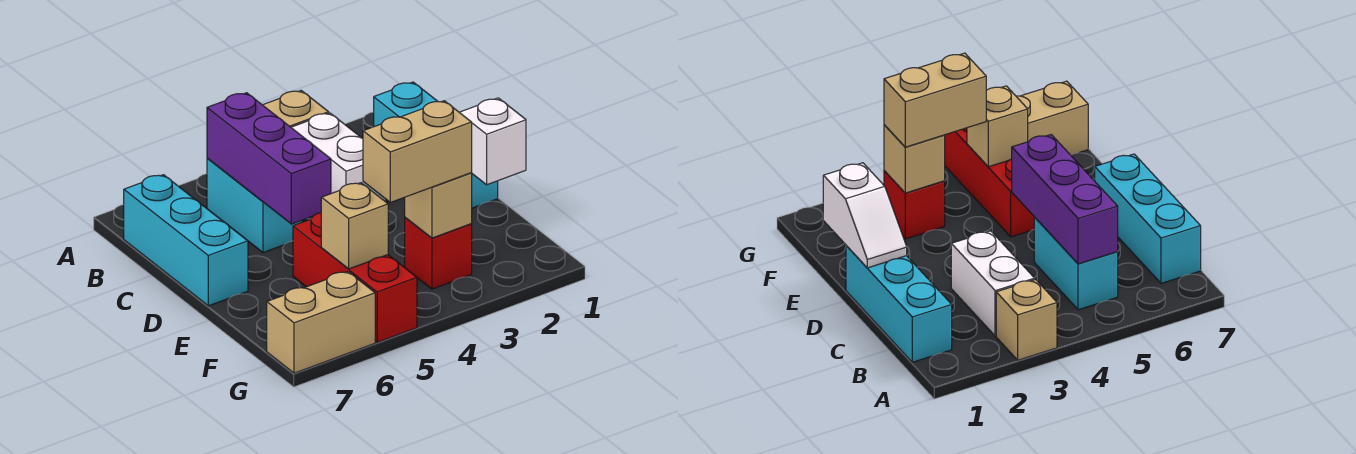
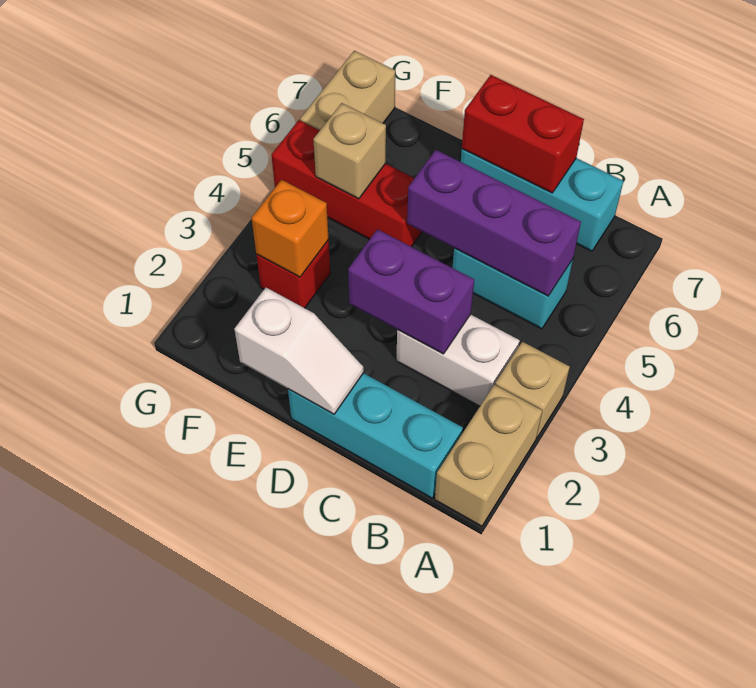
none -> purple 1x2 brick [348,229,474,354]
none -> red 1x2 brick [462,75,584,193]
tan 1x1 brick [405,173,472,238] -> orange 1x1 brick [252,180,329,277]
tan 1x2 brick [363,101,472,202] -> tan 1x2 brick moved to [435,385,542,526]

